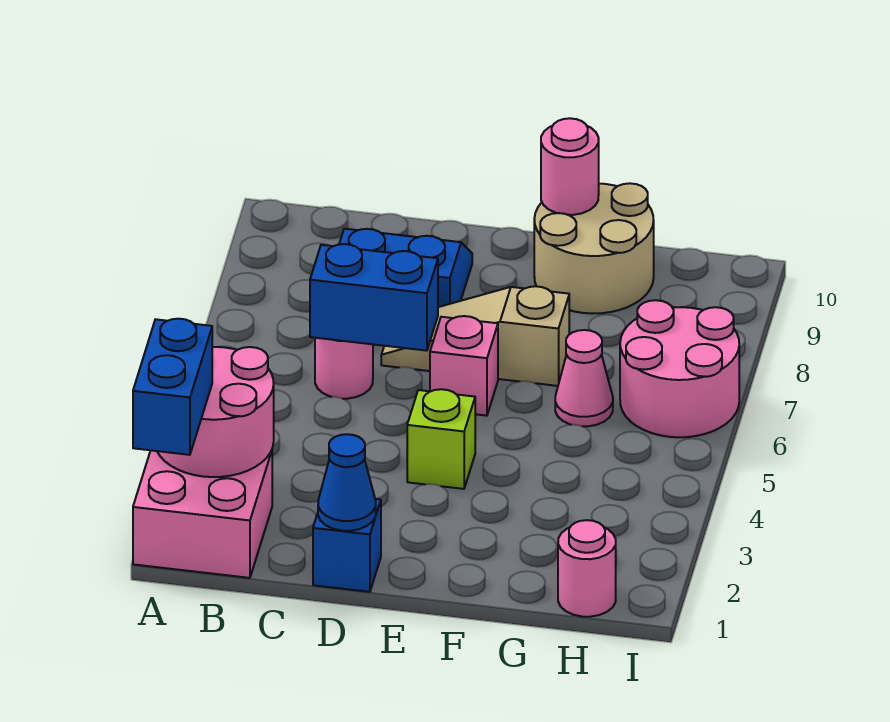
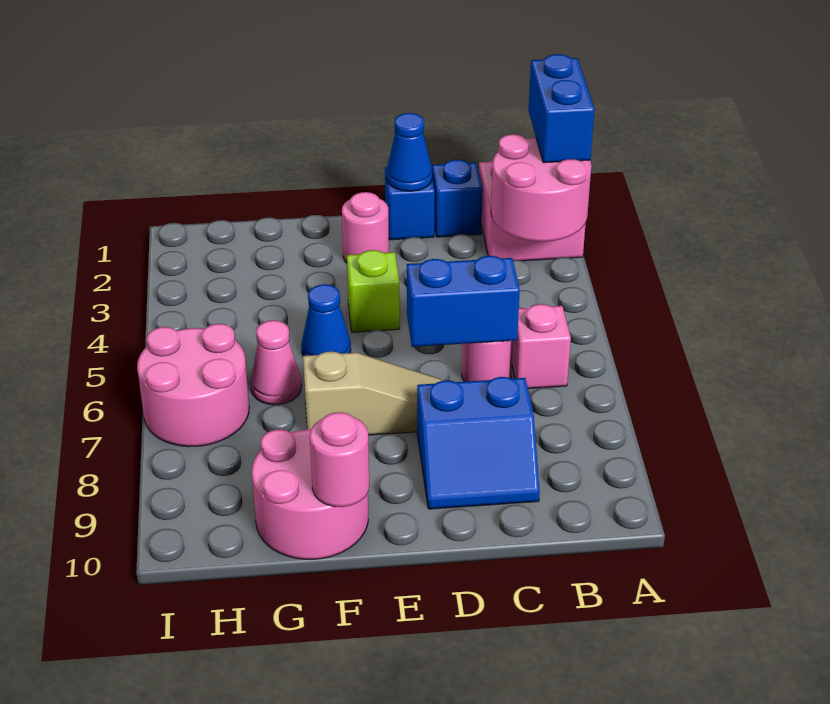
none -> blue 1x1 brick [432,160,483,237]
pink 1x1 brick [430,316,498,416] -> pink 1x1 brick moved to [512,304,571,389]
none -> blue 1x1 cone [301,284,351,356]
tan 2x2 round brick [534,183,654,314] -> pink 2x2 round brick [252,429,368,559]
pink 1x1 round brick [558,520,616,617] -> pink 1x1 round brick moved to [342,192,389,263]

